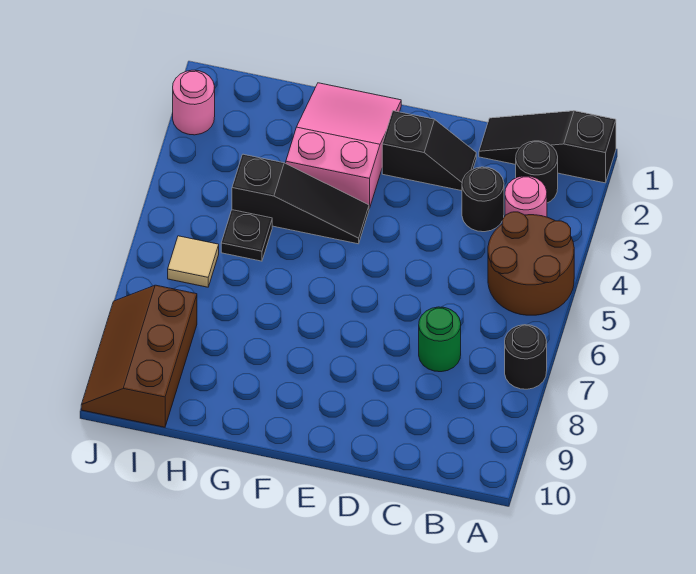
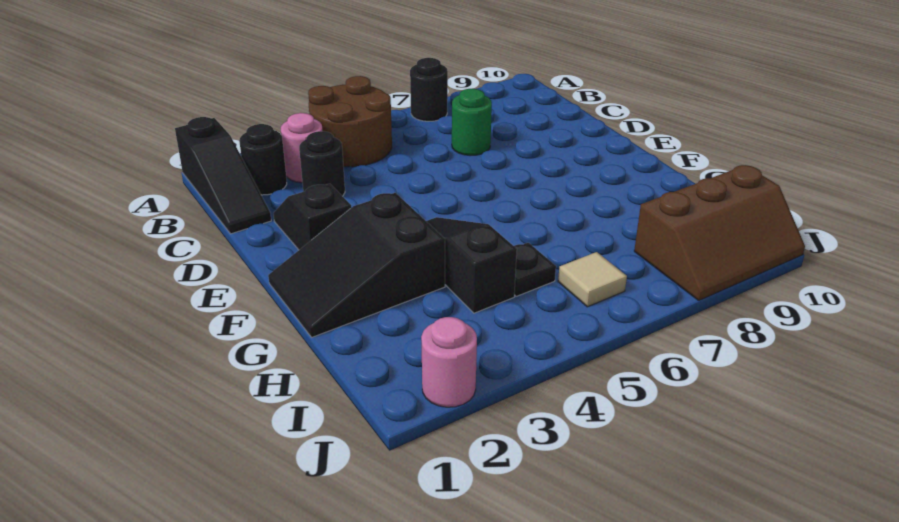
pink 2x3 slope [286,83,401,209] -> black 2x3 slope [268,193,445,337]

